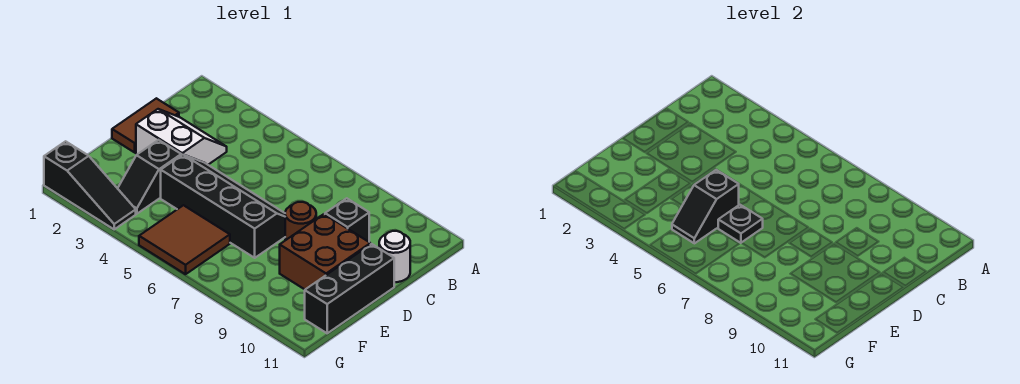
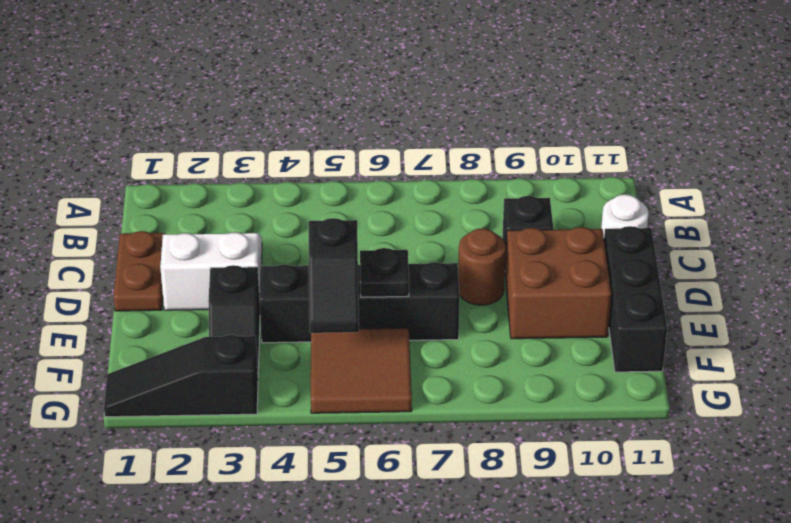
brown 1x2 tile [112,98,179,152] -> brown 1x2 plate [114,231,165,311]
black 1x3 slope [44,141,136,229] -> black 1x3 slope turned to [104,335,258,417]

